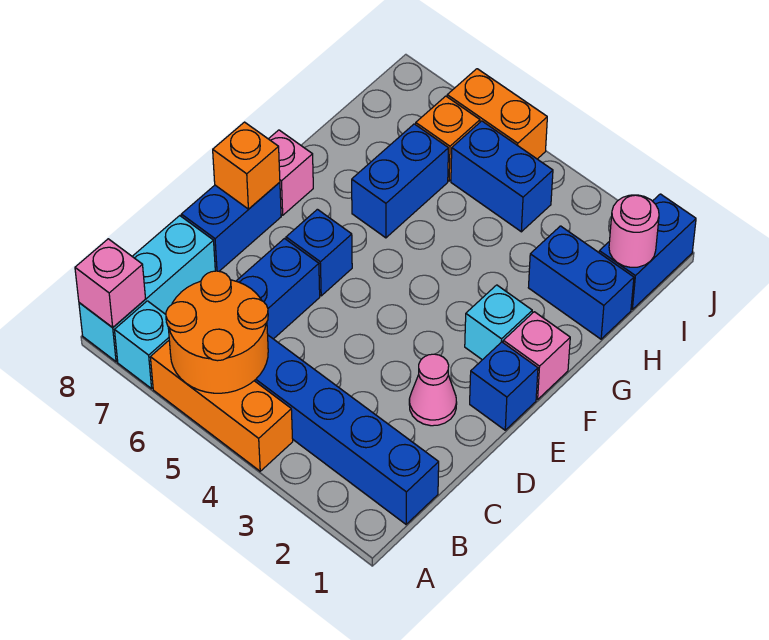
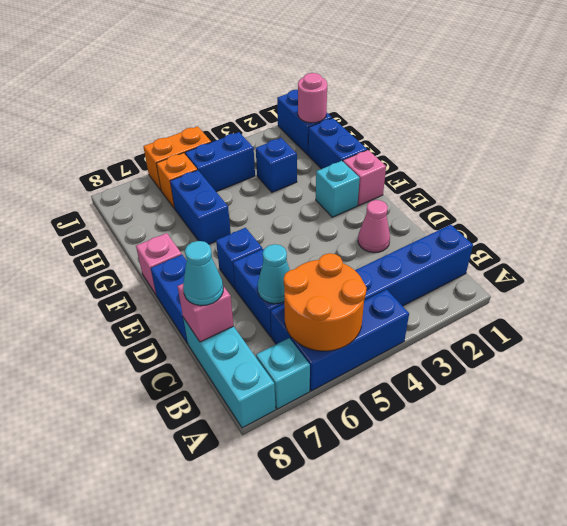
orange 1x3 brick [150,341,293,471] -> blue 1x3 brick [291,290,409,391]
pink 1x1 brick [75,239,146,328] -> pink 1x1 brick moved to [178,284,234,342]
none -> cyan 1x1 cone [258,244,290,304]
none -> cyan 1x1 cone [183,241,223,306]
blue 1x1 brick [470,342,538,430] -> blue 1x1 brick moved to [256,138,297,192]
orange 1x1 brick [213,122,280,209] -> none
blue 1x2 brick [528,226,634,339] -> blue 1x2 brick turned to [308,118,367,169]

